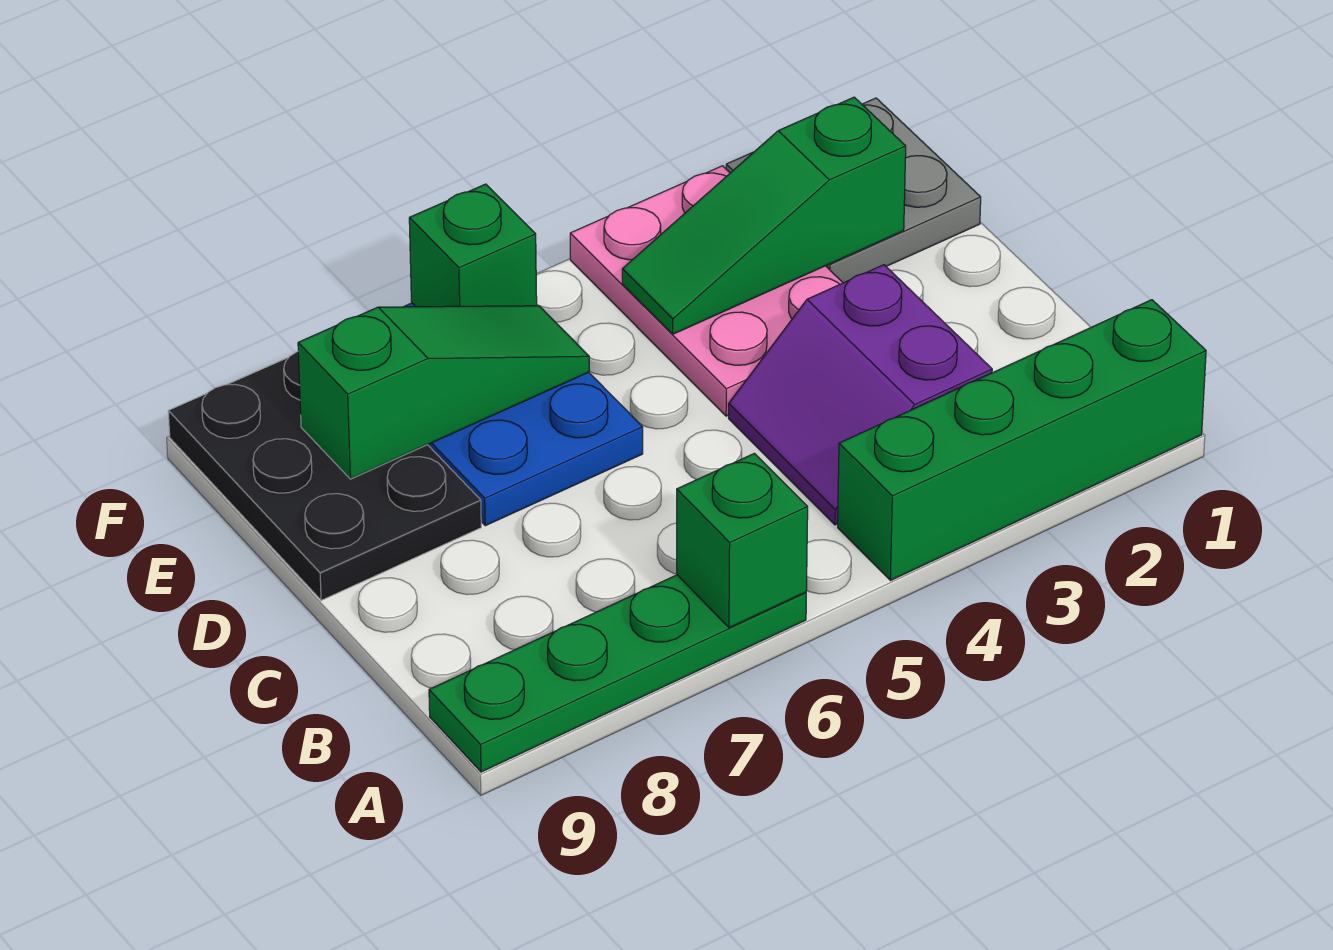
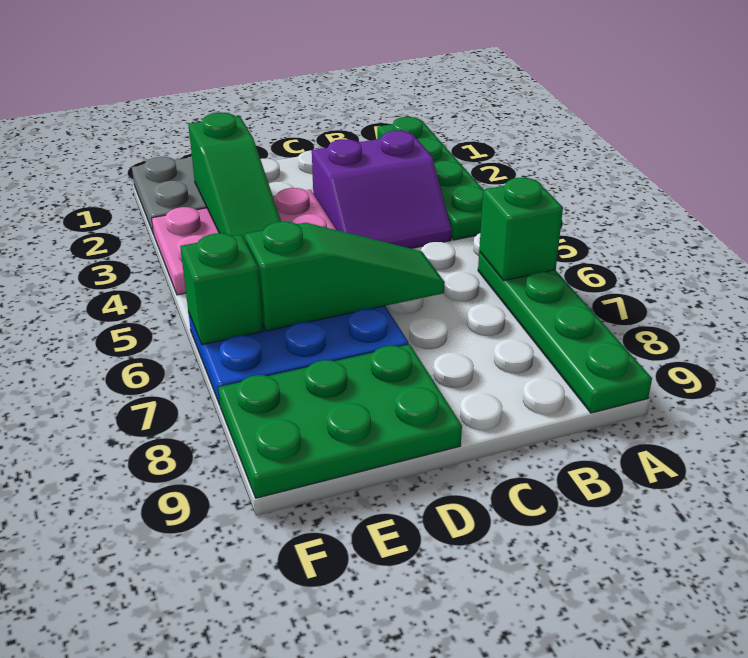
green 1x4 brick [838,300,1206,581] -> green 1x4 plate [377,117,483,240]
black 2x3 plate [168,352,481,600] -> green 2x3 plate [218,344,462,498]
green 1x3 slope [298,306,589,479] -> green 1x3 slope turned to [245,222,445,331]

